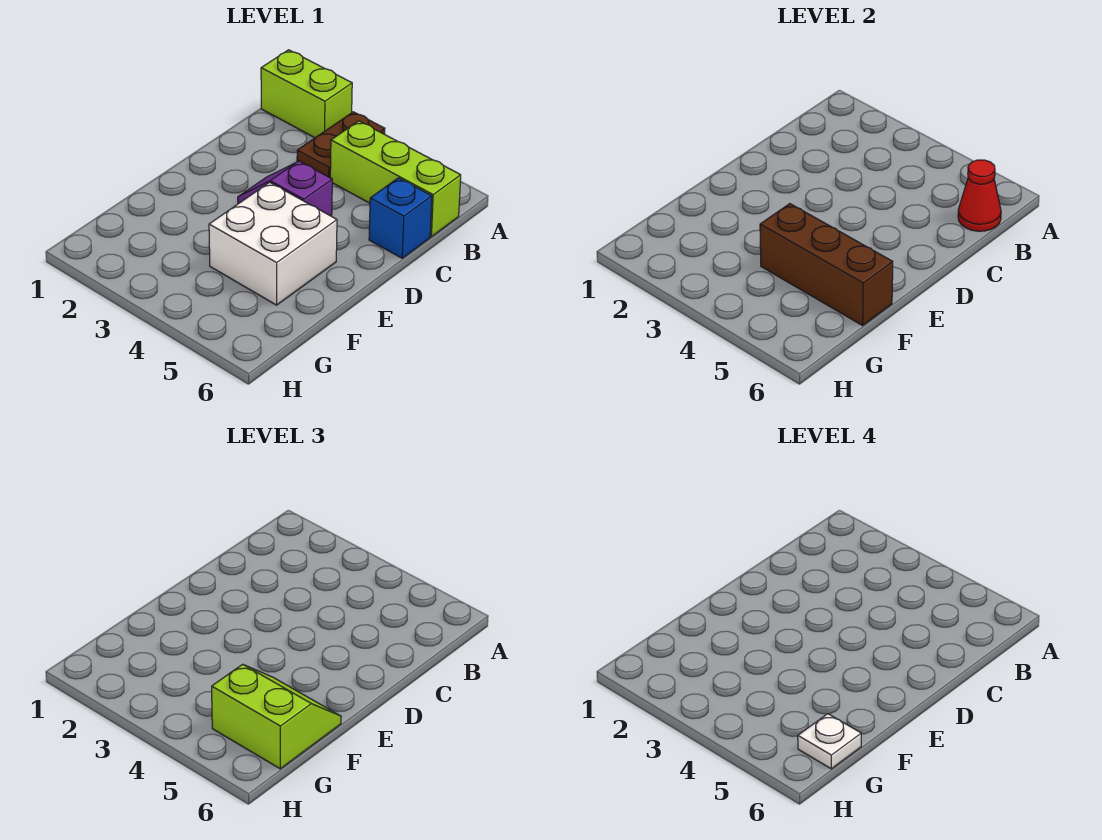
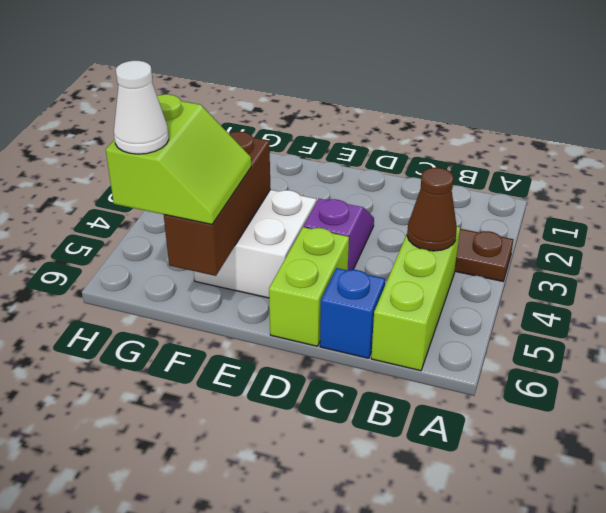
lime 1x2 brick [261,50,352,138] -> lime 1x2 brick moved to [269,227,349,346]
none -> brown 1x1 cone [407,168,457,251]
red 1x1 cone [958,160,1001,231] -> none
white 1x1 plate [798,714,861,769] -> white 1x1 cone [114,61,169,154]

